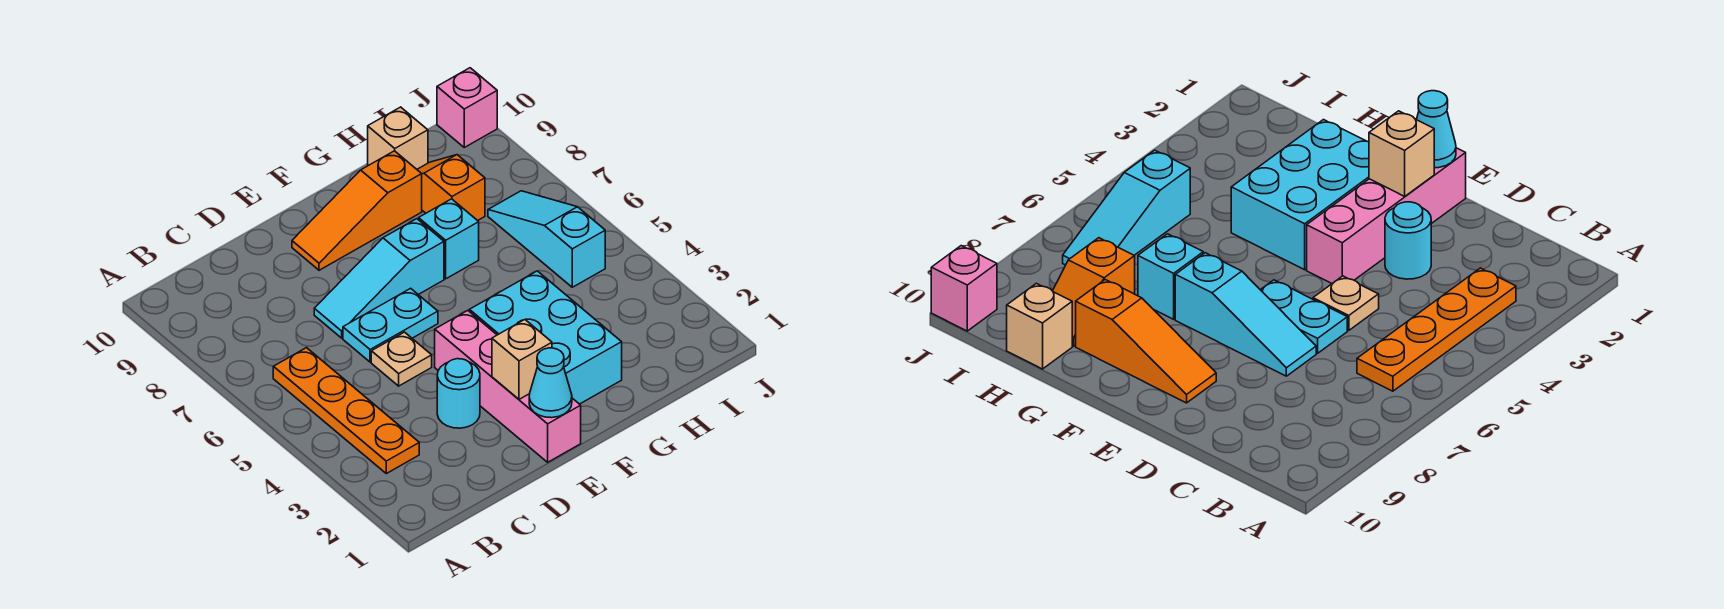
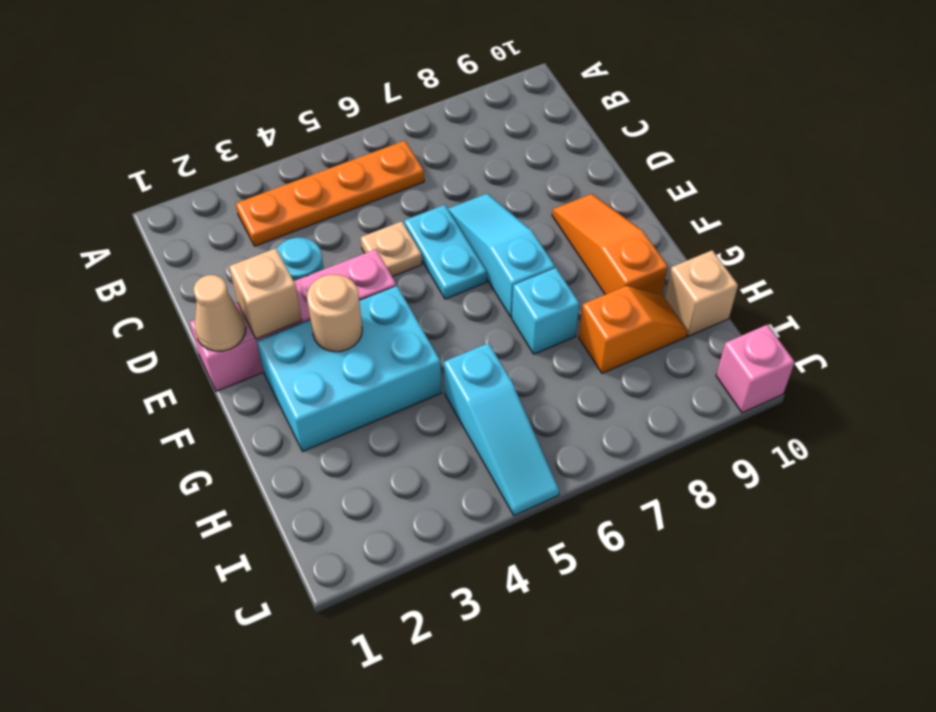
cyan 1x1 cone [529,348,572,418] -> tan 1x1 cone [194,275,246,351]
none -> tan 1x1 round brick [307,275,362,352]
cyan 1x3 slope [488,191,605,287] -> cyan 1x3 slope turned to [444,343,559,515]

